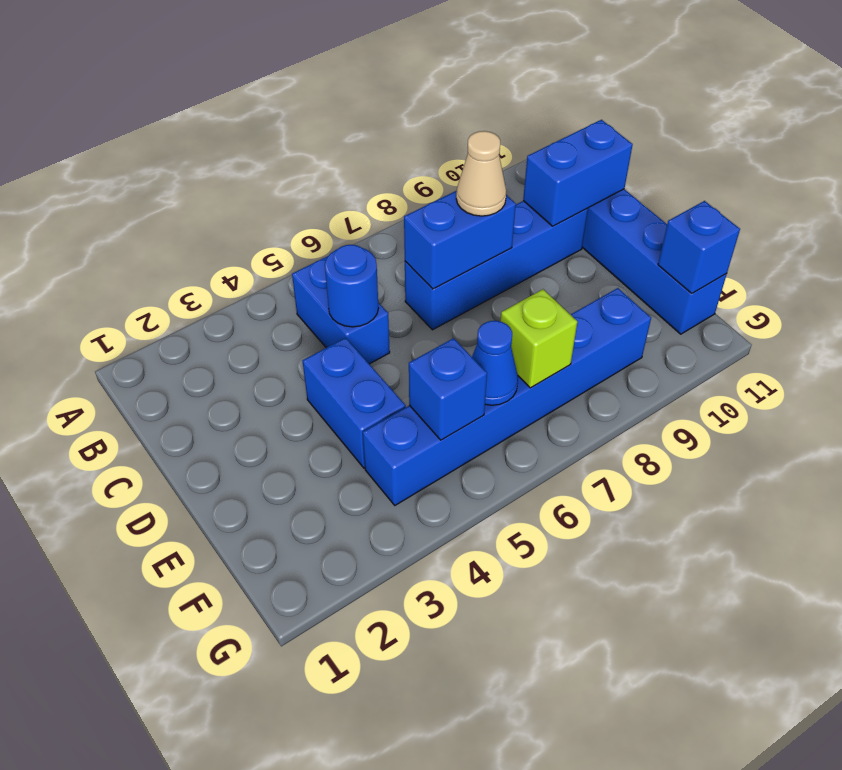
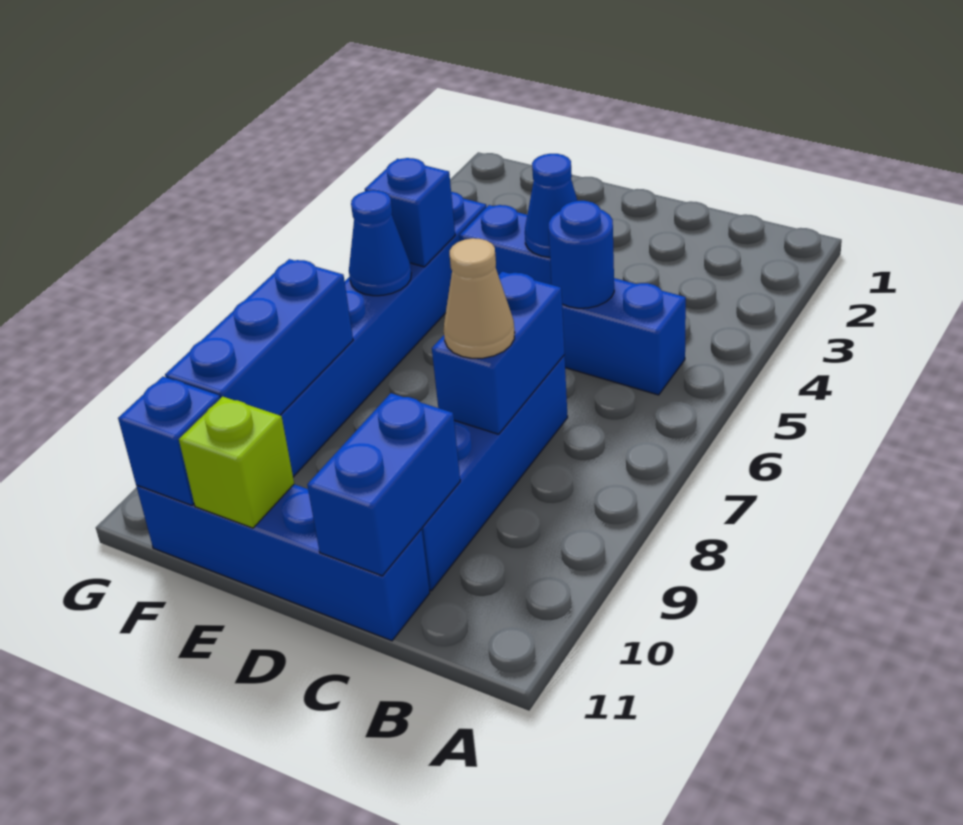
none -> blue 1x1 cone [525,154,577,257]
lime 1x1 brick [501,289,577,388] -> lime 1x1 brick moved to [179,396,294,528]
none -> blue 1x3 brick [165,259,353,415]

